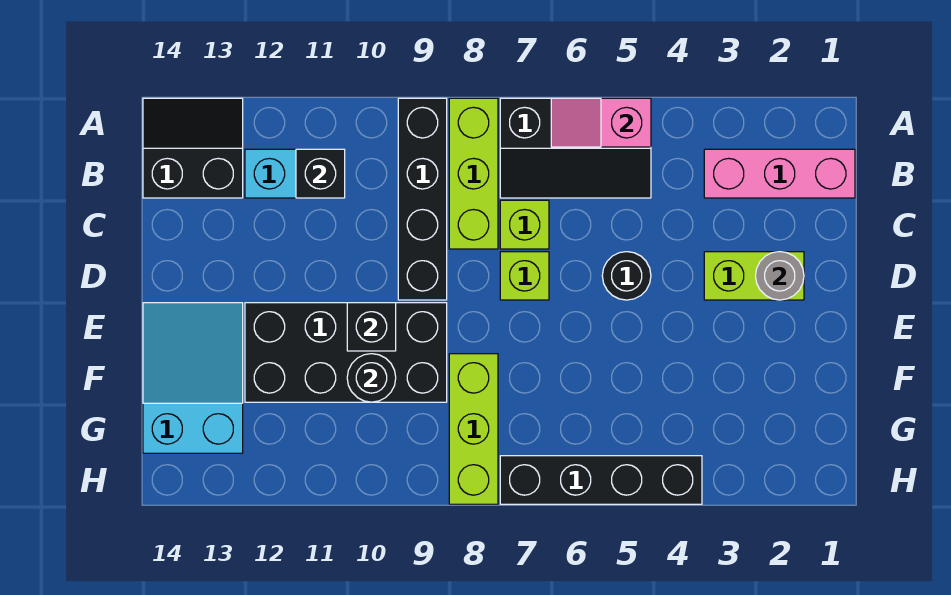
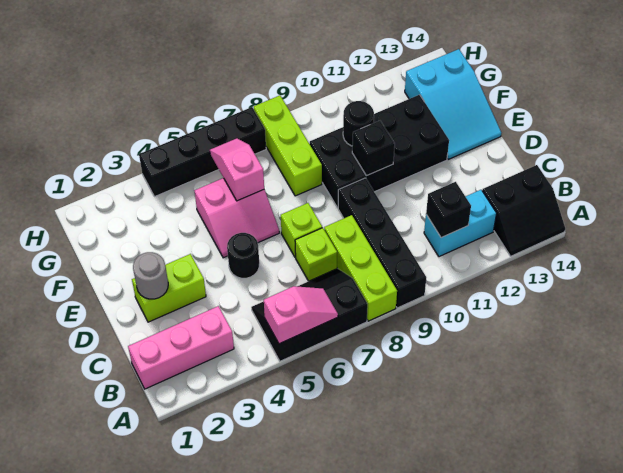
none -> pink 2x2 slope [194,178,279,258]
none -> pink 1x2 slope [210,138,264,201]

